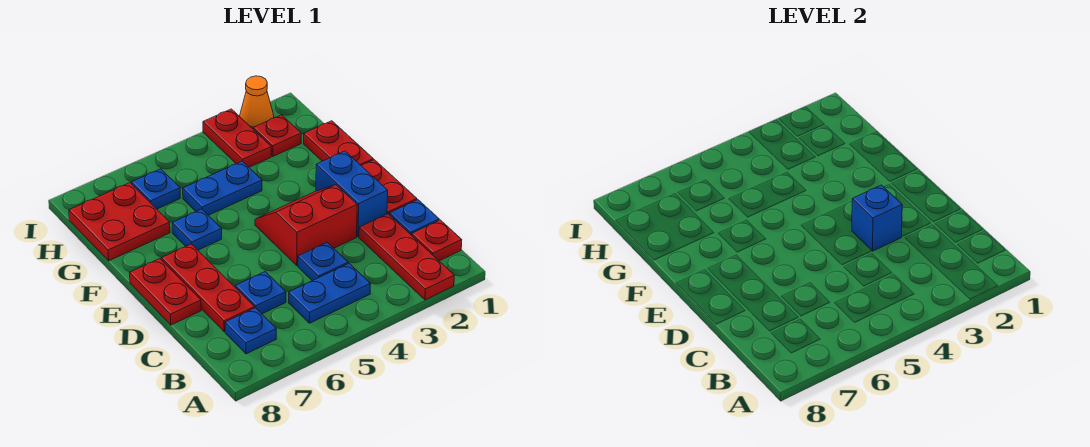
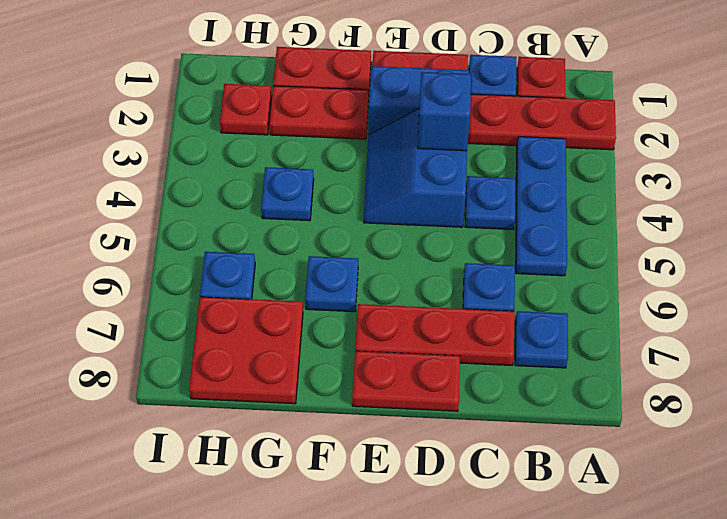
blue 1x2 plate [289,263,370,323] -> blue 1x3 plate [516,137,567,276]
red 2x2 slope [255,185,357,265] -> blue 2x2 slope [364,109,467,227]
blue 1x2 plate [183,161,262,215] -> blue 1x1 plate [261,167,314,221]
red 1x2 plate [203,109,271,167] -> red 1x2 plate moved to [269,86,369,139]
orange 1x1 cone [240,76,274,129] -> none

